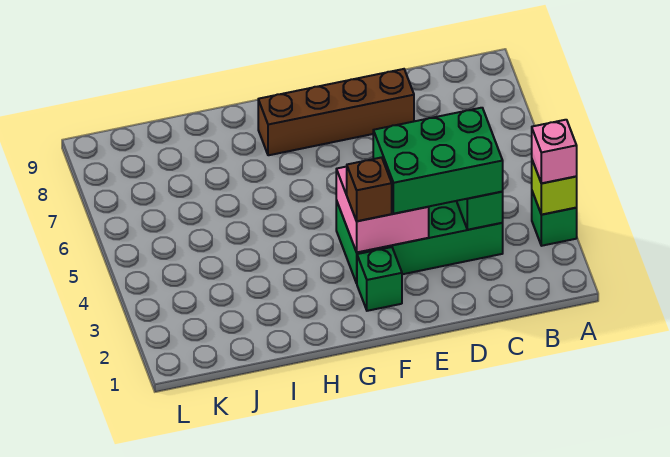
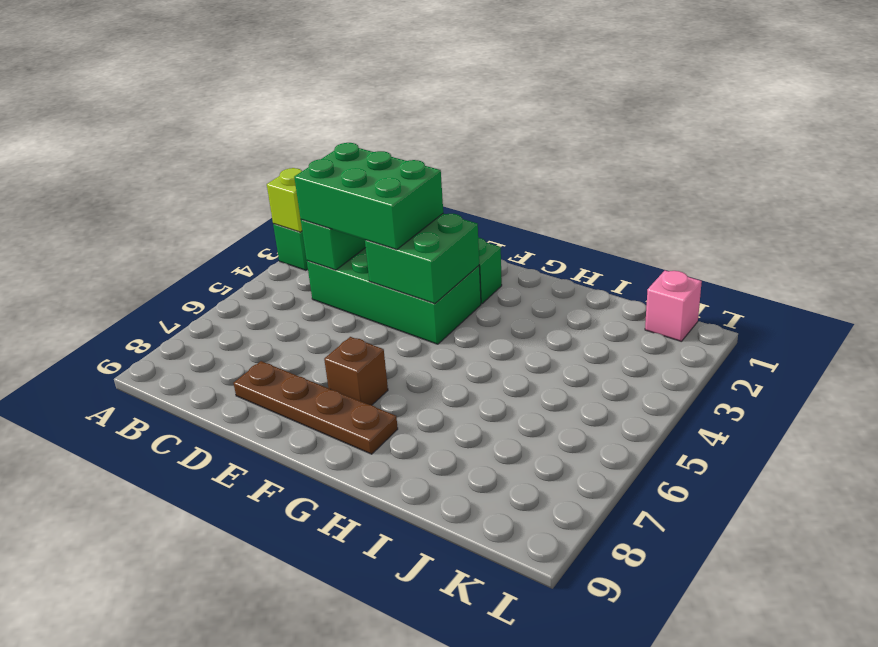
pink 1x1 brick [532,120,577,183] -> pink 1x1 brick moved to [645,270,702,342]
brown 1x4 brick [258,69,414,155] -> brown 1x4 plate [234,361,398,454]
pink 2x2 brick [336,167,429,252] -> green 2x2 brick [365,214,479,304]
brown 1x1 brick [347,157,392,221] -> brown 1x1 brick moved to [324,337,388,405]

